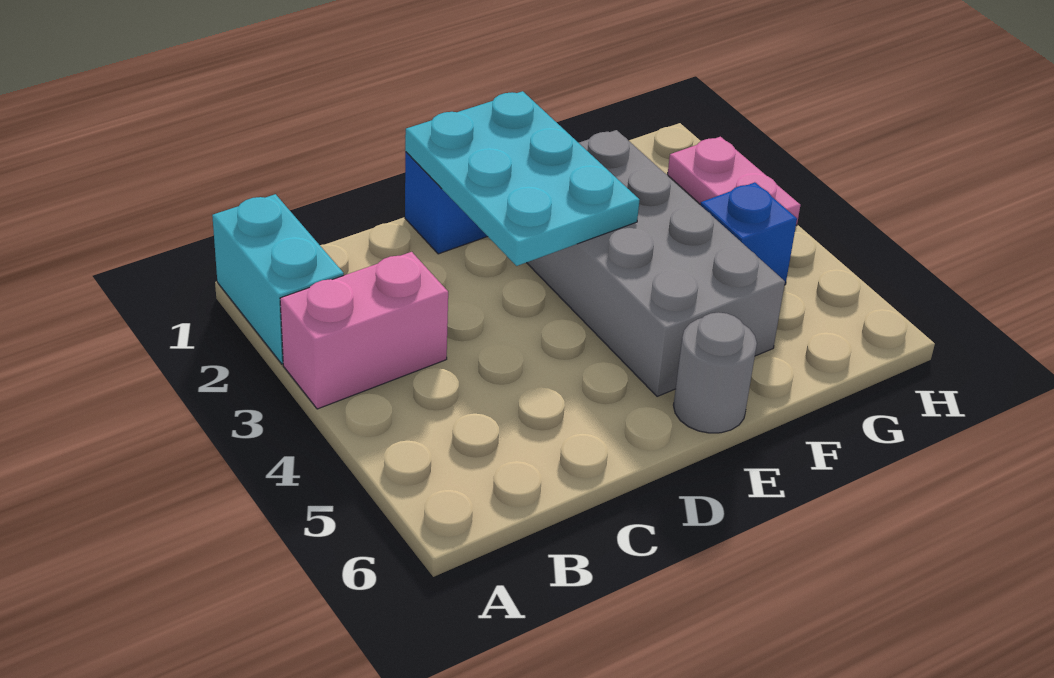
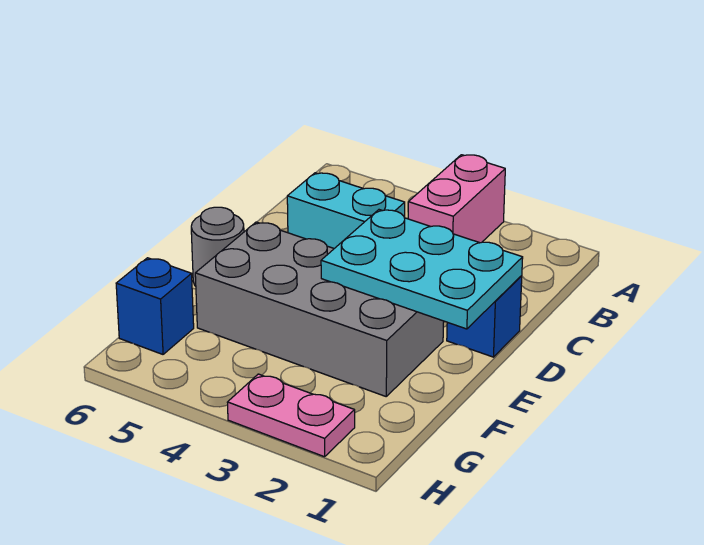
cyan 1x2 brick [212,194,344,364] -> cyan 1x2 brick moved to [287,173,405,248]
blue 1x1 brick [700,182,797,285] -> blue 1x1 brick moved to [116,258,194,354]

